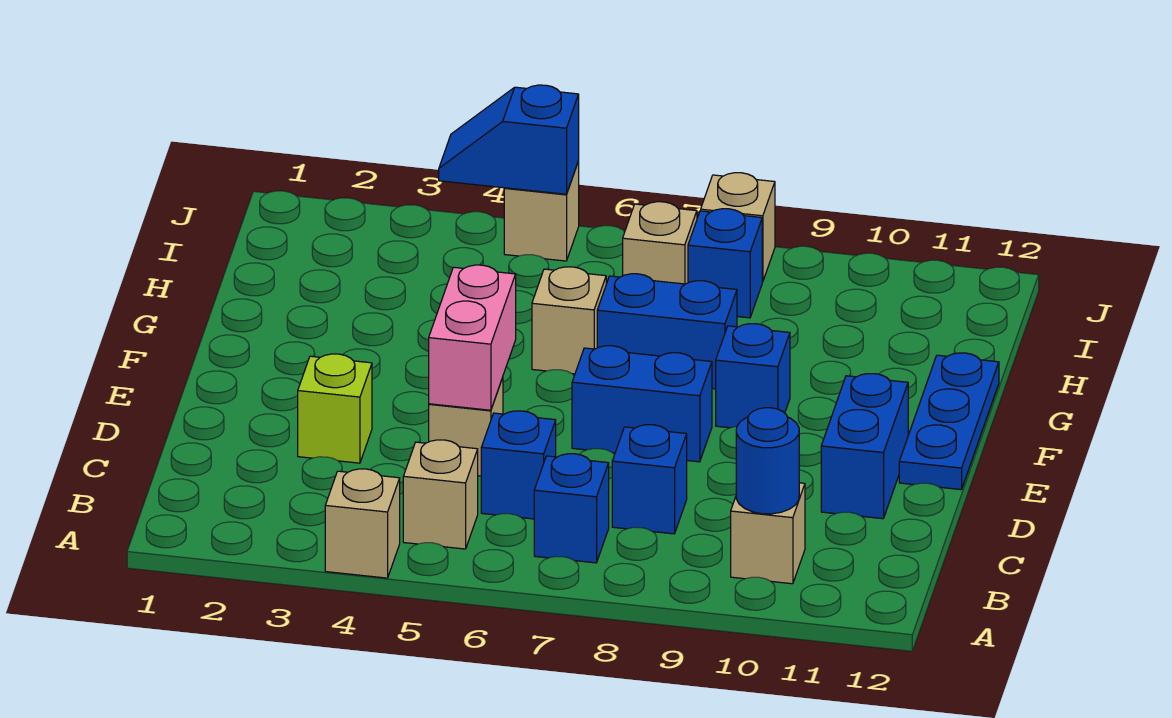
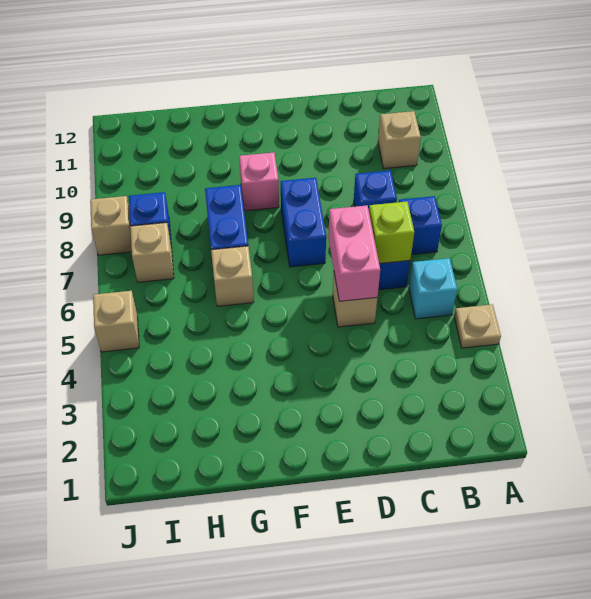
tan 1x1 brick [325,469,400,578] -> tan 1x1 plate [454,304,501,348]
tan 1x1 brick [403,440,478,549] -> cyan 1x1 brick [409,258,457,319]
blue 1x1 round brick [736,408,799,514] -> none
lime 1x1 brick [298,354,372,463] -> lime 1x1 brick moved to [369,202,414,264]
pink 1x2 brick [429,265,516,410] -> pink 1x2 brick turned to [328,205,380,301]
blue 1x2 brick [821,374,908,519] -> none
blue 1x3 plate [899,353,999,490] -> none
blue 1x1 brick [716,324,790,428] -> pink 1x1 brick [239,152,279,211]
blue 1x2 slope [439,85,579,194] -> none

